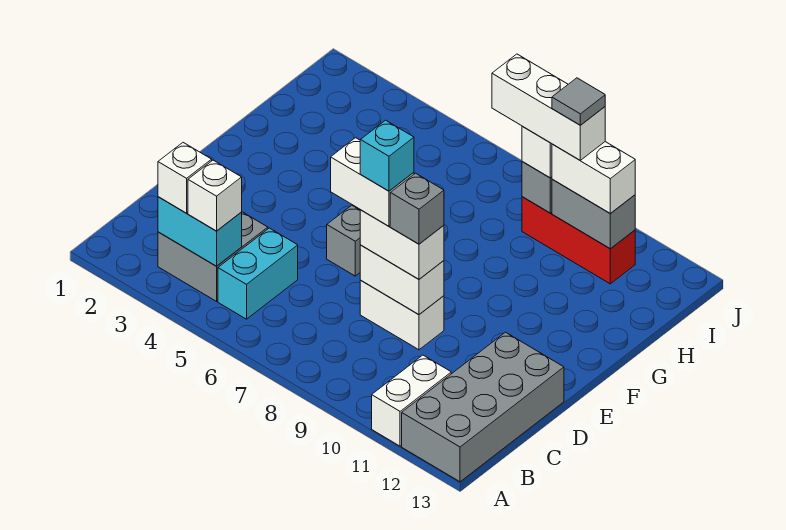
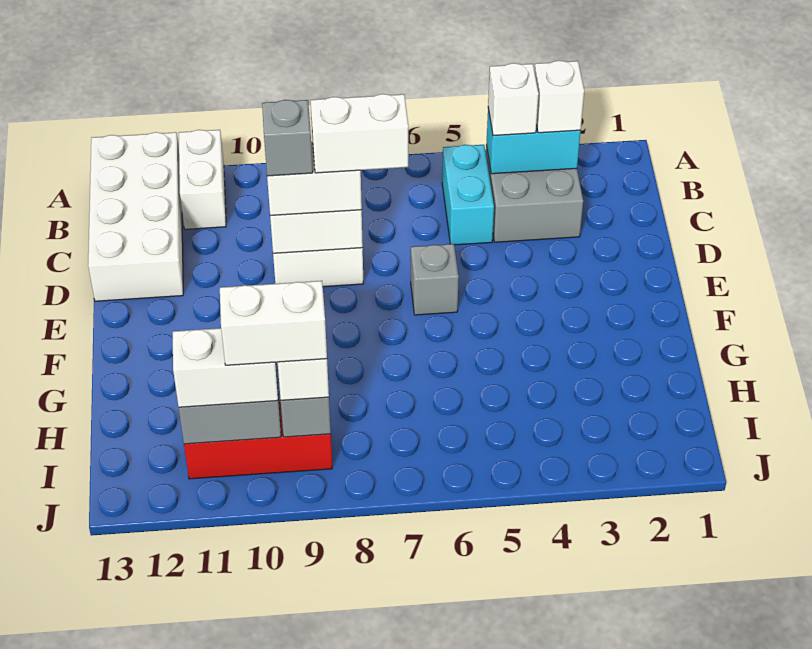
grey 2x4 brick [402,332,564,482] -> white 2x4 brick [88,132,183,301]
cyan 1x1 brick [360,120,414,191] -> none
white 1x3 brick [492,54,605,160] -> white 1x2 brick [220,281,327,365]
grey 1x1 tile [552,78,605,125] -> none

